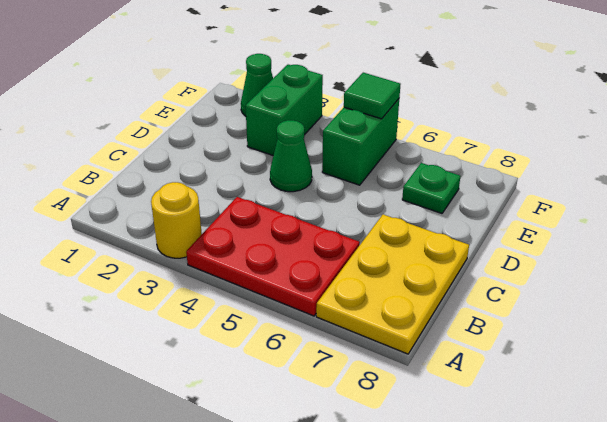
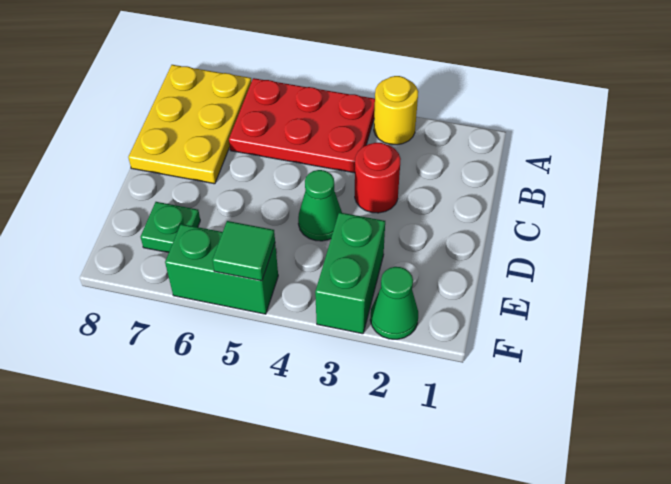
none -> red 1x1 round brick [355,143,401,213]
green 1x2 brick [322,99,399,185] -> green 1x2 brick turned to [165,224,278,314]

